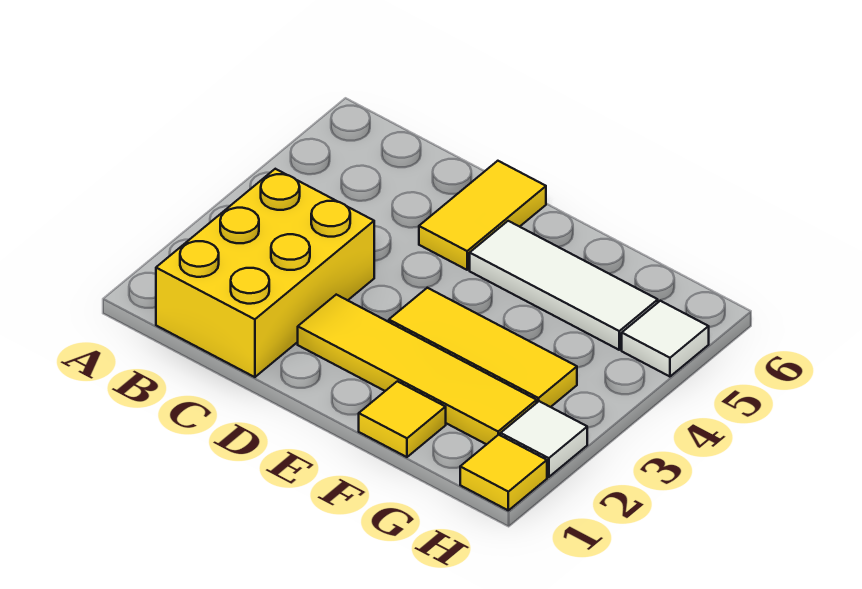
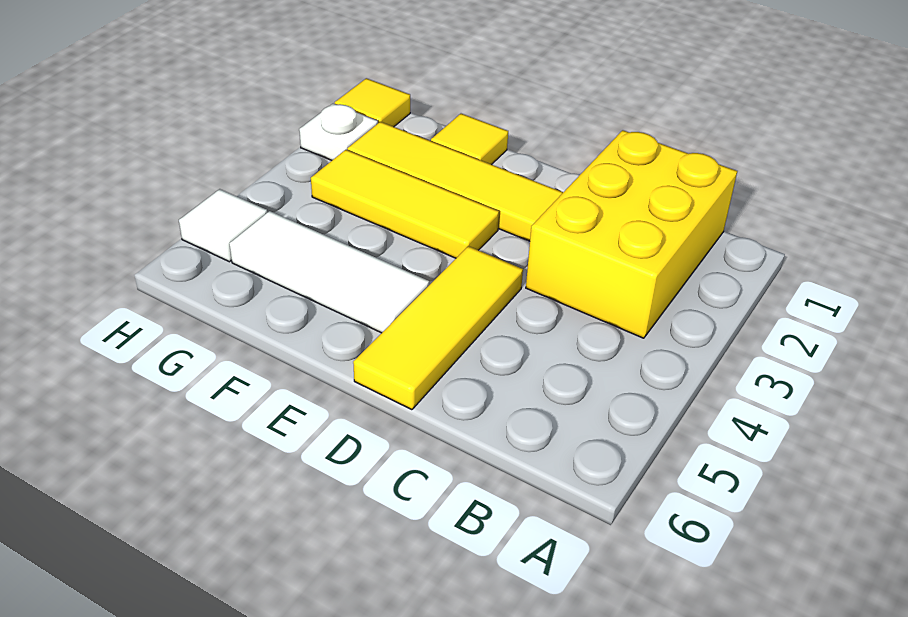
yellow 1x2 tile [419,161,546,270] -> yellow 1x3 tile [353,246,523,410]
white 1x1 tile [501,401,587,477] -> white 1x1 plate [299,104,378,160]

